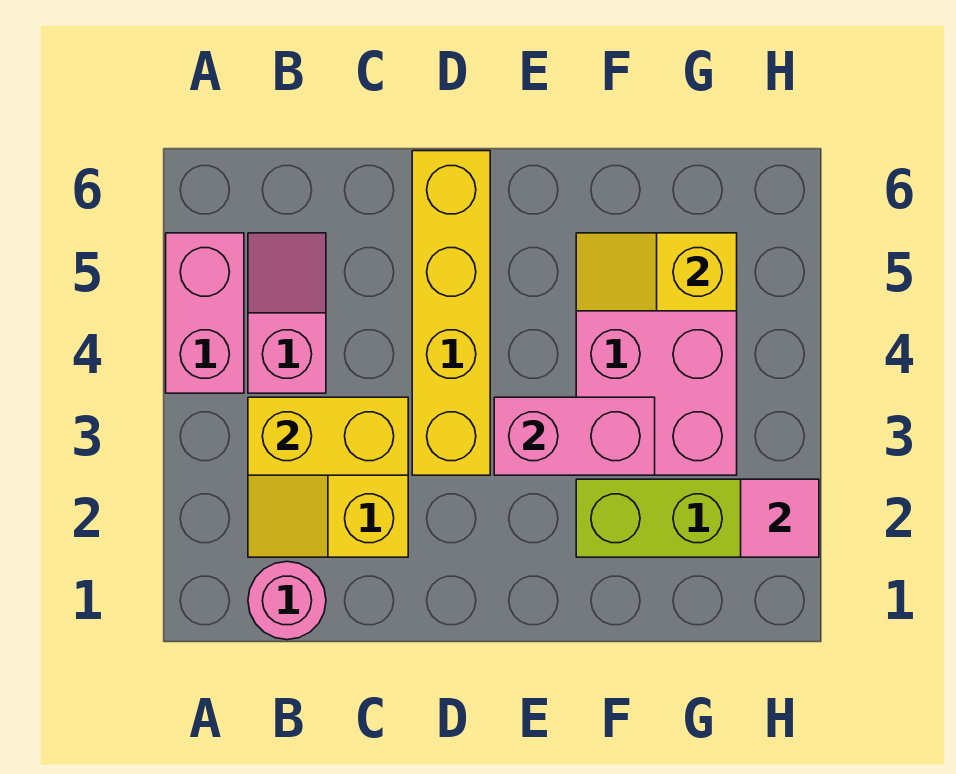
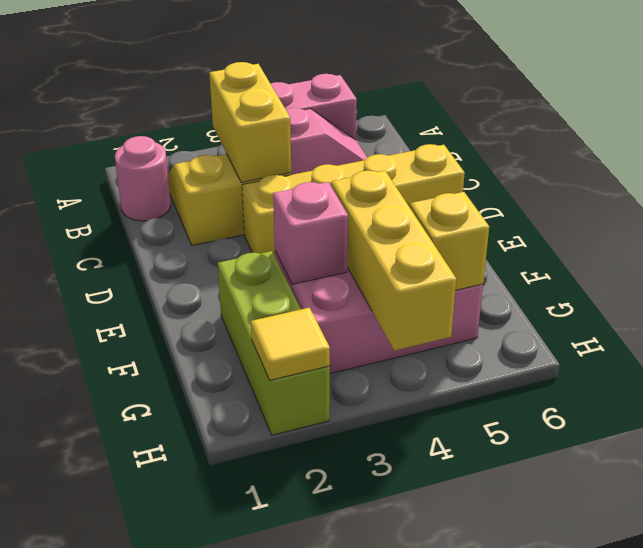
pink 1x2 brick [494,397,655,475] -> pink 1x1 brick [273,182,348,284]
none -> yellow 1x3 brick [331,171,456,350]
pink 1x1 tile [741,479,819,557] -> yellow 1x1 tile [251,308,330,380]

